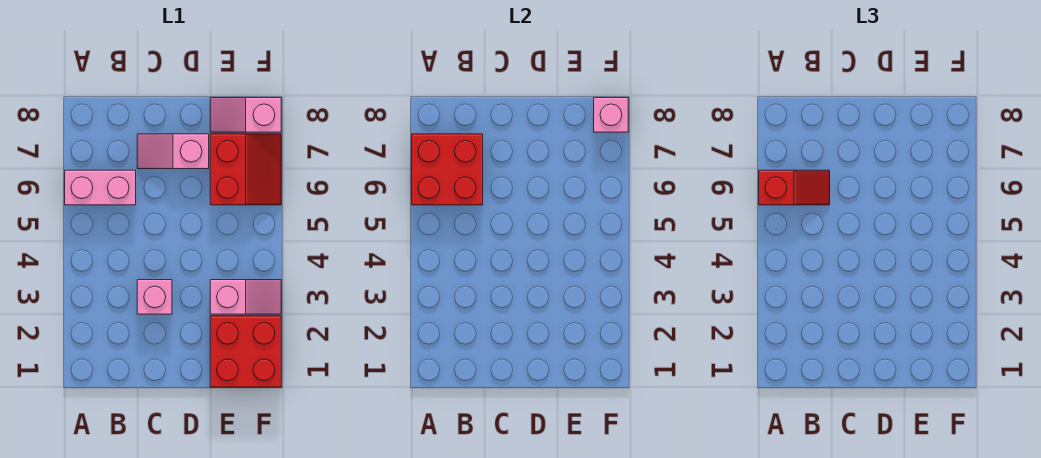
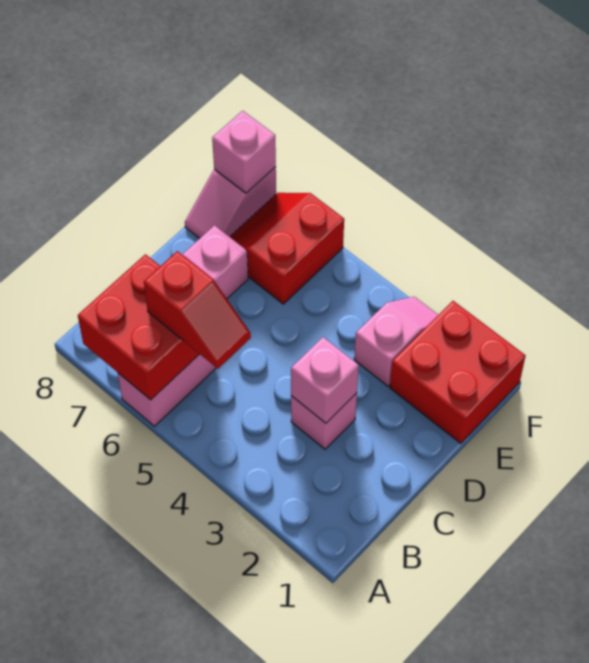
red 1x2 slope [759,170,830,205] -> red 1x2 slope turned to [144,251,251,369]
none -> pink 1x1 brick [291,337,359,423]
red 2x2 slope [210,134,281,205] -> red 2x2 slope turned to [230,193,344,304]

